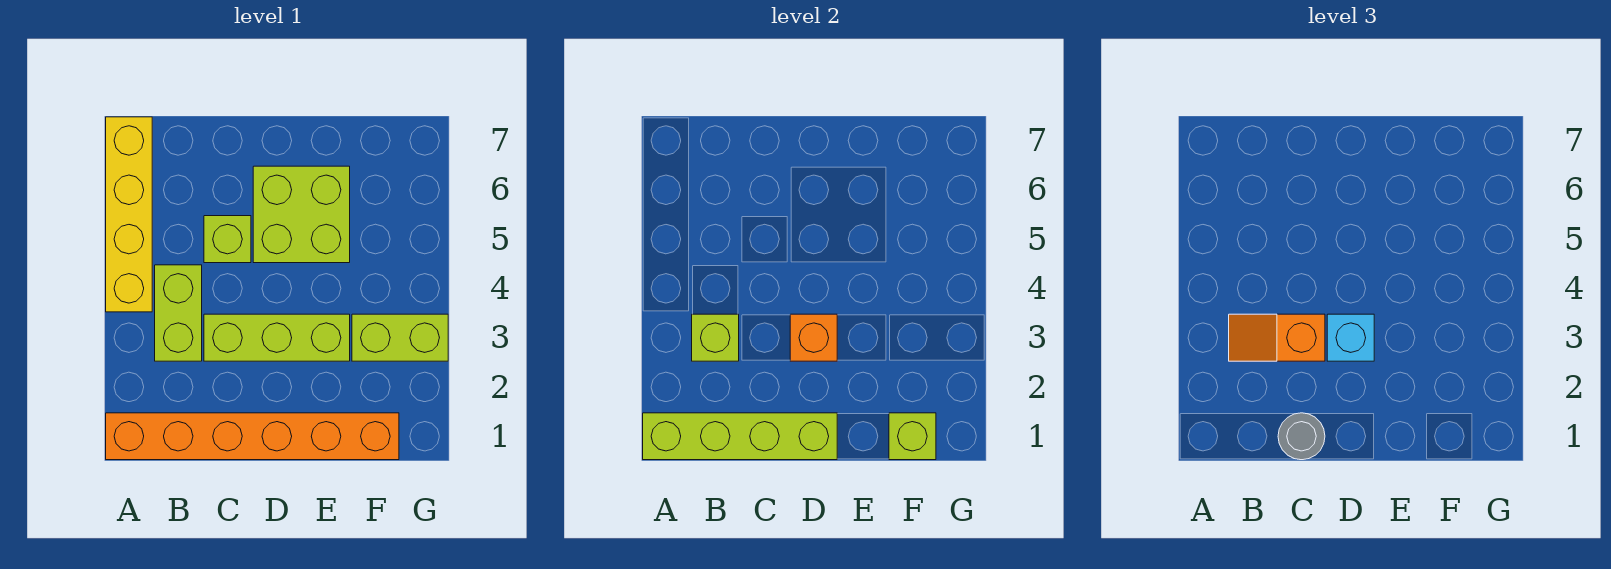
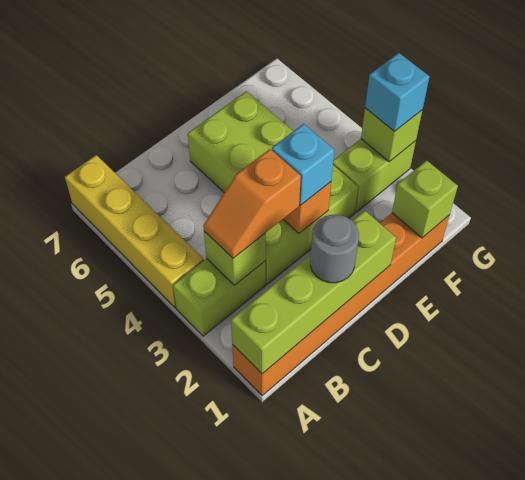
lime 1x2 brick [155,265,202,361] -> lime 1x2 brick turned to [173,259,266,336]
lime 1x1 brick [204,216,251,263] -> lime 1x1 brick moved to [361,108,422,162]
none -> cyan 1x1 brick [365,53,429,132]

